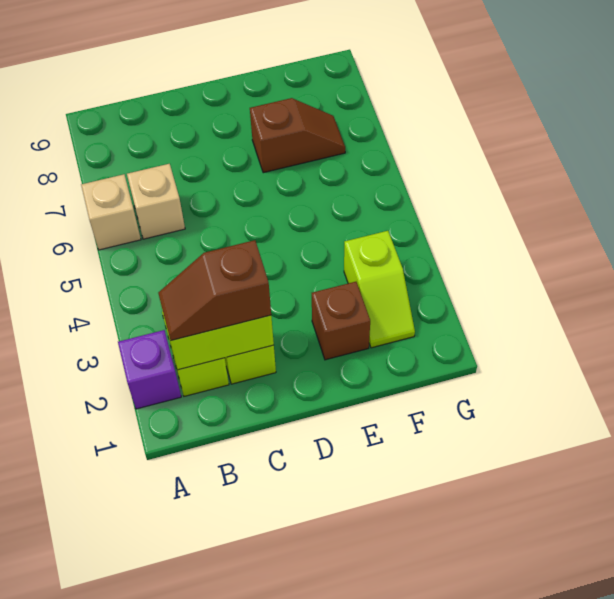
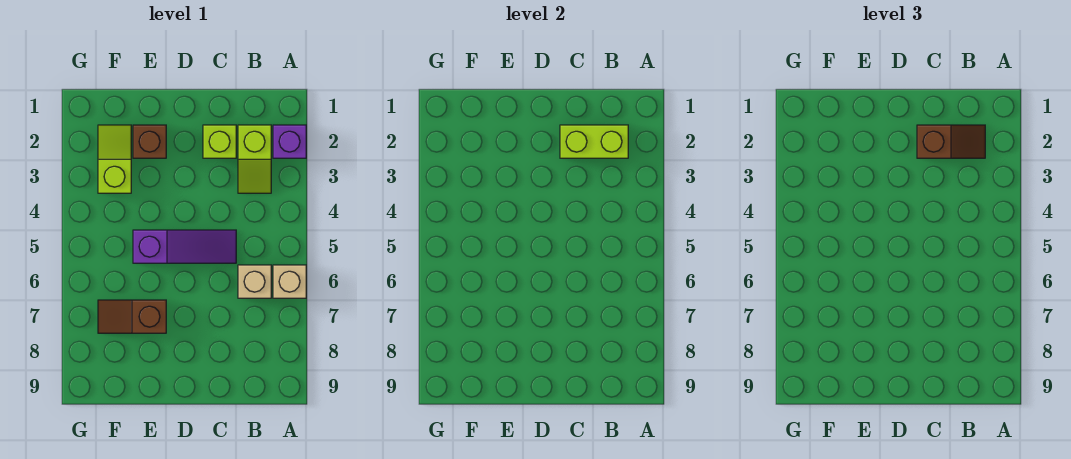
none -> purple 1x3 slope [133,230,236,263]

